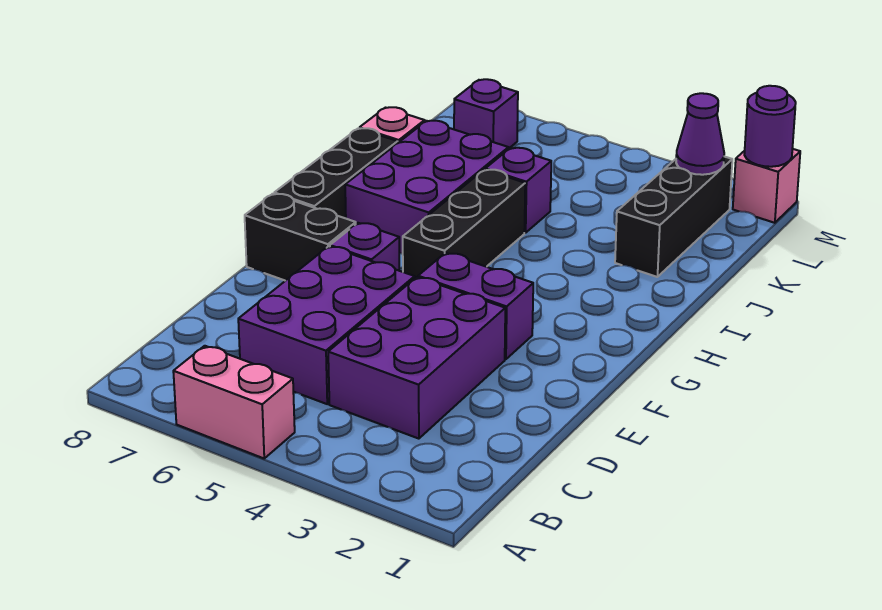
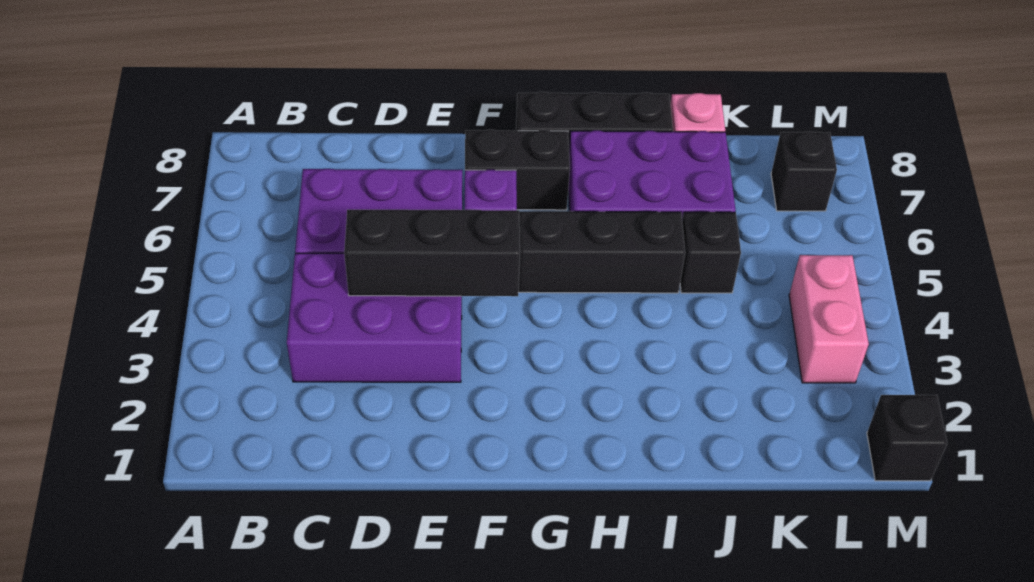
pink 1x2 brick [173,346,295,458] -> pink 1x2 brick moved to [789,255,869,383]
purple 1x2 brick [418,253,533,359] -> none
black 1x2 brick [245,194,356,281] -> black 1x2 brick turned to [465,130,570,210]
black 1x3 brick [615,157,732,277] -> black 1x3 brick moved to [344,210,520,296]
purple 1x1 brick [485,148,551,233] -> black 1x1 brick [680,212,741,293]
purple 1x1 cone [676,93,724,175] -> none
purple 1x1 brick [454,79,518,148] -> black 1x1 brick [771,132,837,211]
pink 1x1 brick [733,149,800,223] -> black 1x1 brick [867,395,947,481]
purple 1x1 round brick [744,86,796,167] -> none

